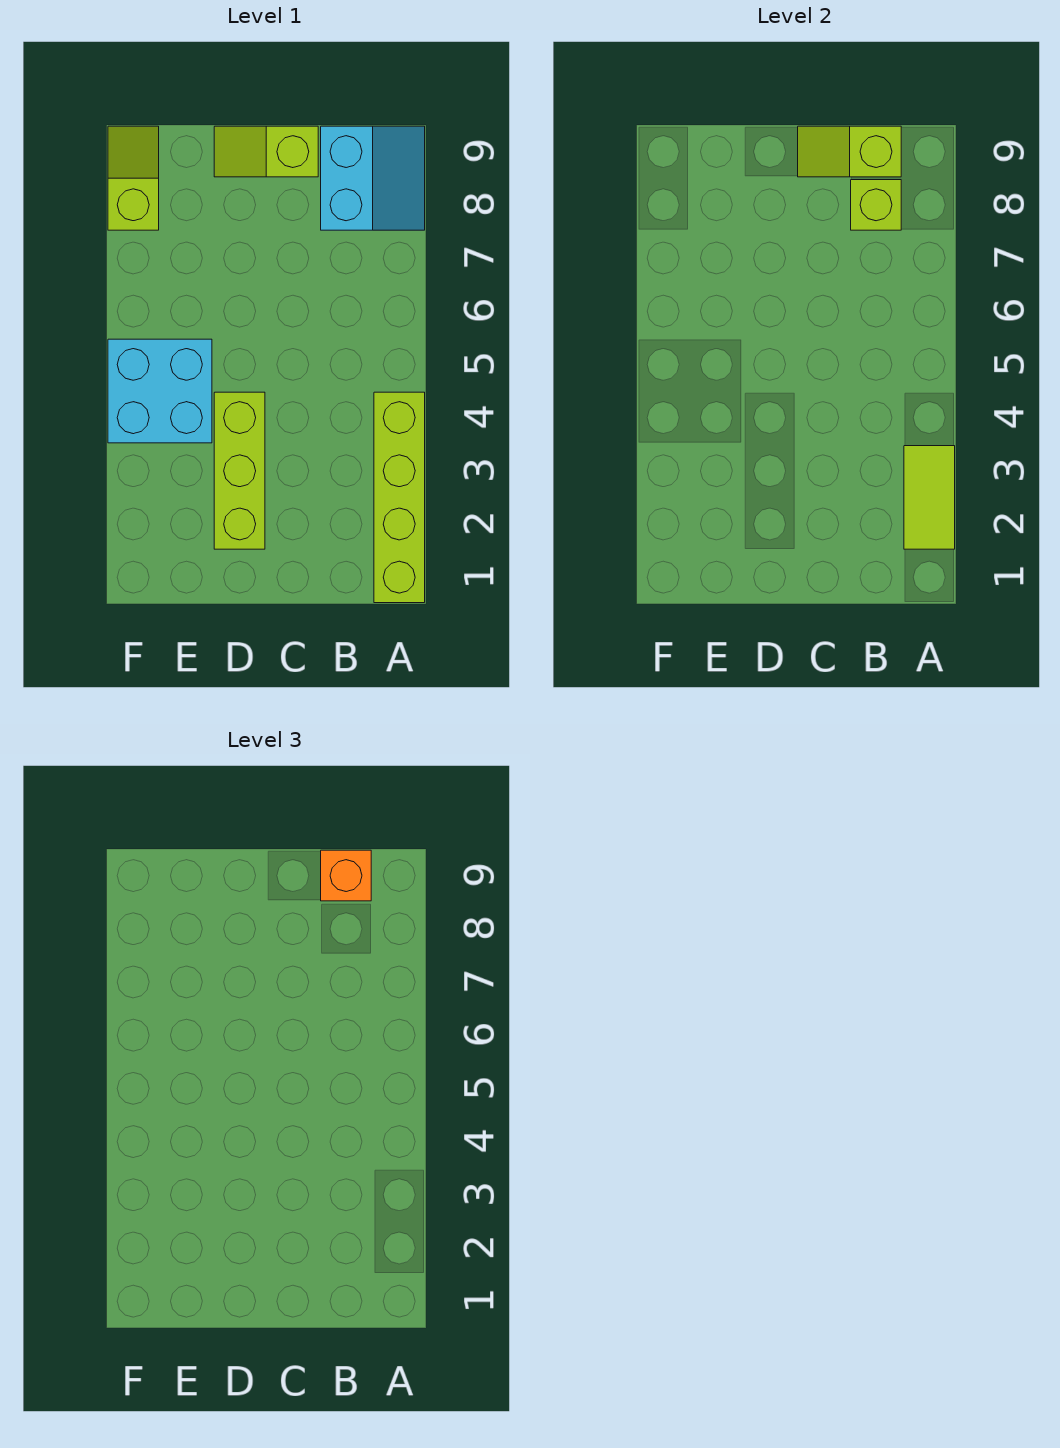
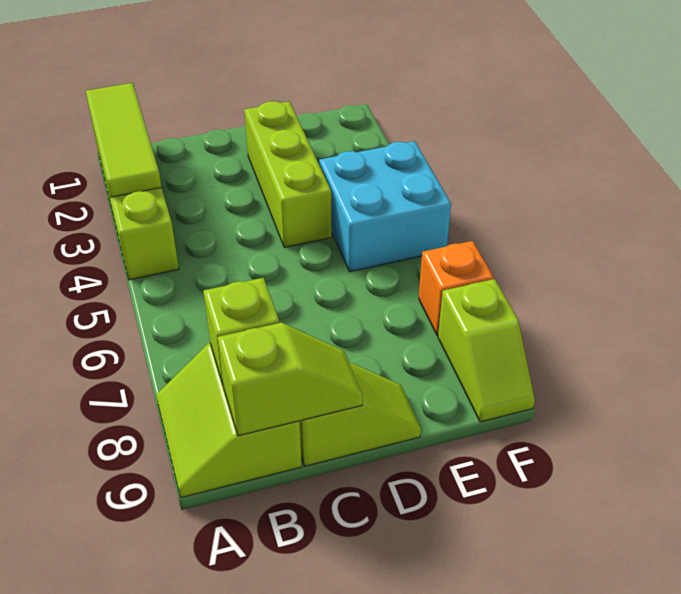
lime 1x2 tile [904,446,955,549] -> lime 1x3 tile [86,83,162,197]
cyan 2x2 slope [321,126,425,230] -> lime 2x2 slope [156,343,302,498]
orange 1x1 brick [321,850,371,901] -> orange 1x1 brick moved to [419,241,494,336]

